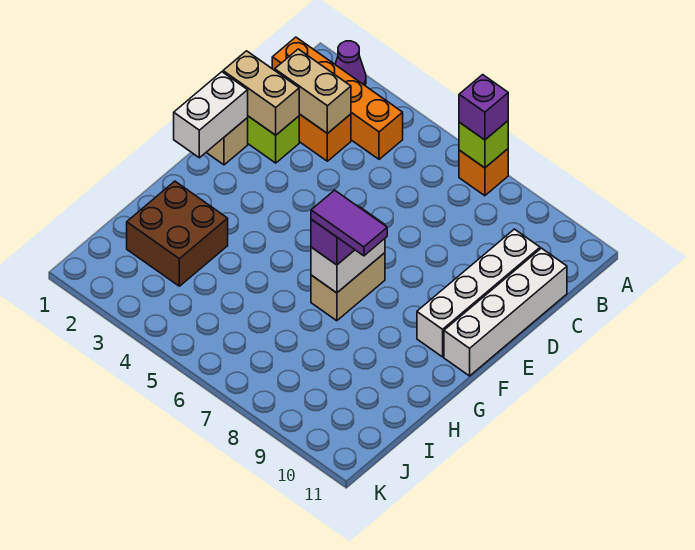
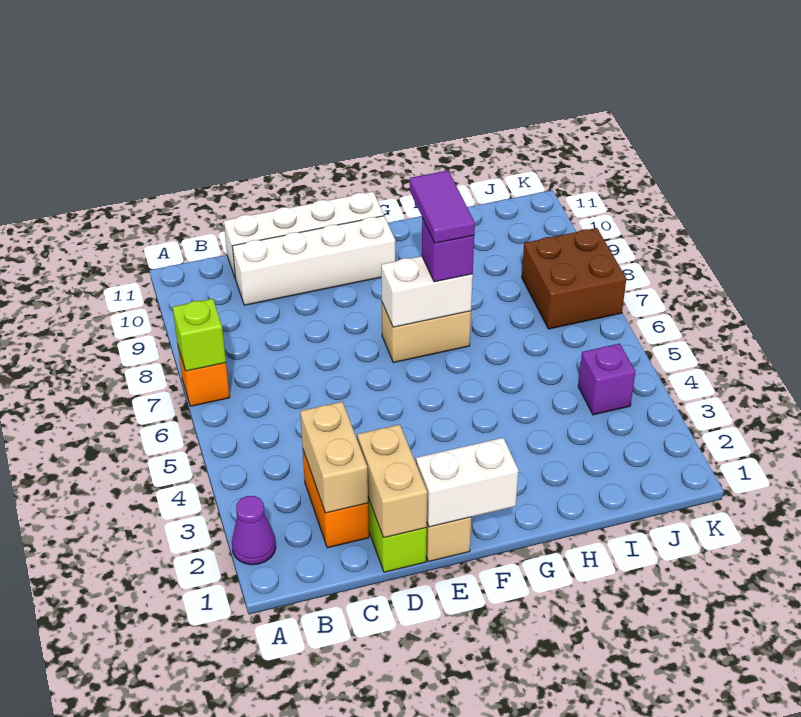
purple 1x1 brick [459,75,508,140] -> purple 1x1 brick moved to [578,344,635,415]
orange 1x4 brick [272,37,403,159] -> none
brown 2x2 brick [127,181,228,286] -> brown 2x2 brick moved to [522,228,626,329]

